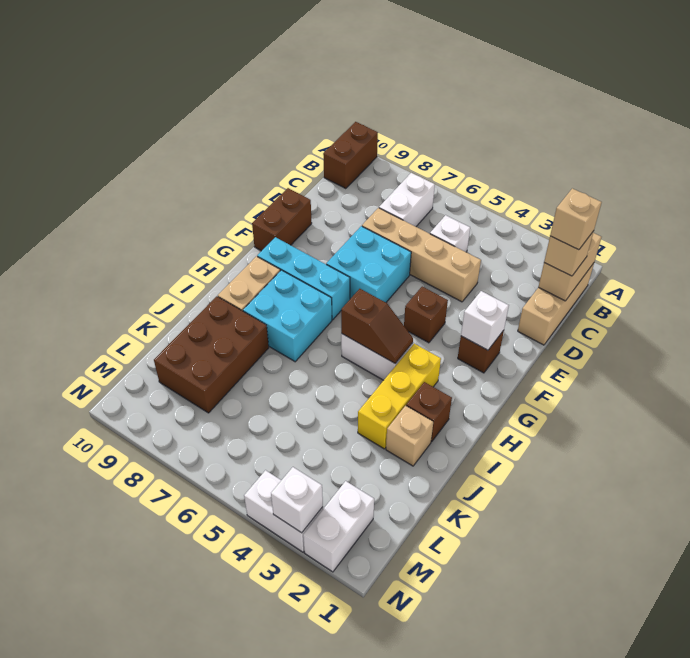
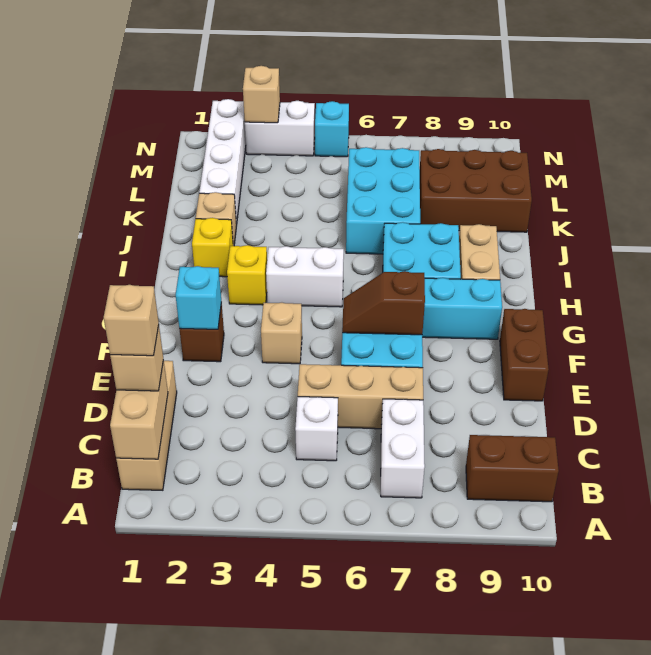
brown 1x2 brick [323,122,378,189] -> brown 1x2 brick turned to [466,435,559,502]
tan 1x4 brick [362,208,481,302] -> tan 1x3 brick [298,364,423,429]
white 1x1 brick [461,291,509,350] -> cyan 1x1 brick [176,266,221,329]
brown 1x1 brick [404,287,448,343] -> tan 1x1 brick [261,303,302,364]
yellow 1x3 brick [358,344,441,449] -> yellow 1x1 brick [227,245,267,305]
brown 1x2 slope [341,289,413,363] -> brown 1x2 slope moved to [342,271,425,335]
brown 1x1 brick [406,382,452,442] -> yellow 1x1 brick [192,218,233,277]
none -> cyan 2x3 brick [346,147,420,254]
brown 2x3 brick [154,296,269,413] -> brown 2x3 brick turned to [420,149,532,232]
white 1x2 brick [303,481,374,572] -> white 1x4 brick [199,99,246,225]
white 1x1 brick [271,467,323,533] -> tan 1x1 brick [243,66,280,123]
none -> cyan 1x1 brick [315,101,349,157]

